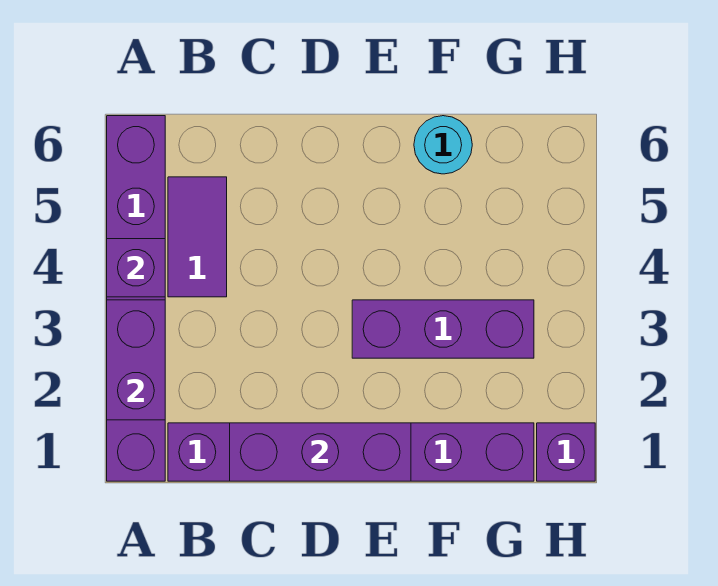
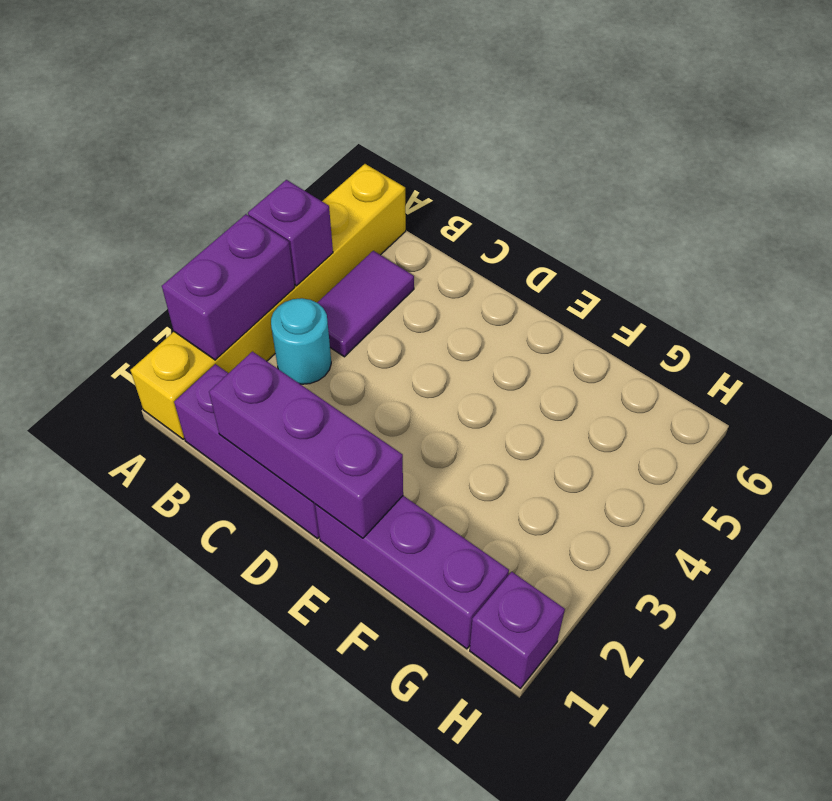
purple 1x6 brick [107,116,165,481] -> yellow 1x6 brick [130,164,406,439]
purple 1x3 brick [352,300,534,358] -> none
cyan 1x1 round brick [414,116,472,174] -> cyan 1x1 round brick moved to [271,298,331,384]

